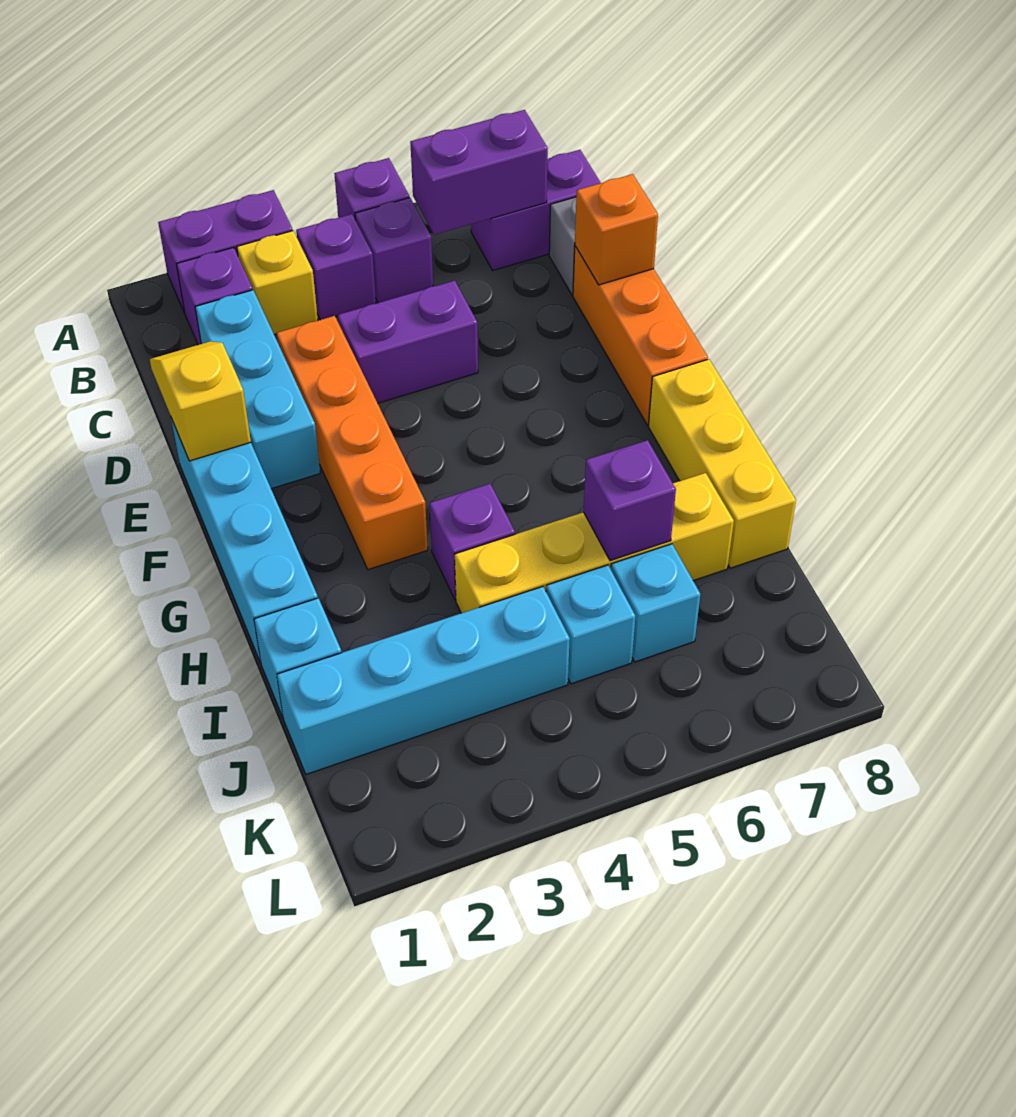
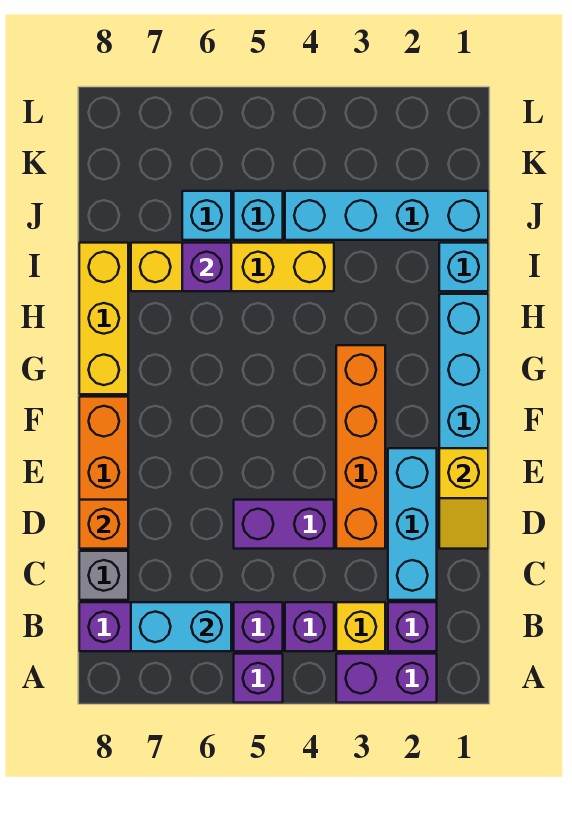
purple 1x2 brick [410,110,548,235] -> cyan 1x2 brick [131,602,231,651]
purple 1x1 brick [430,484,515,600] -> none

